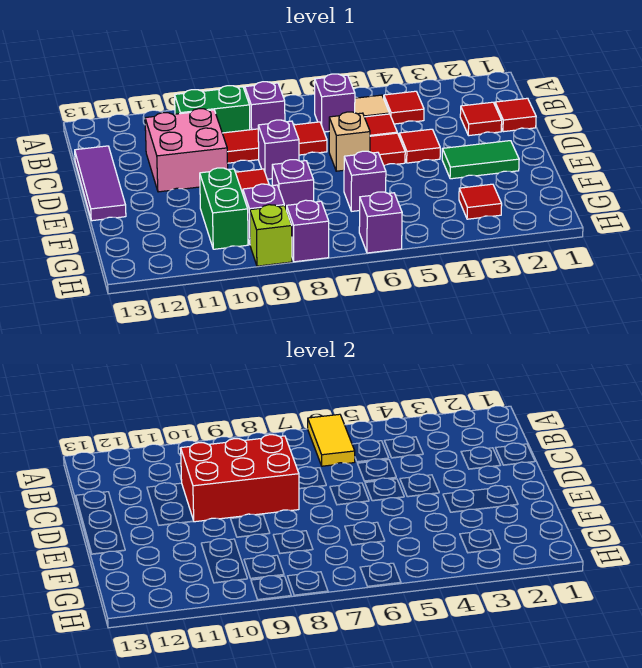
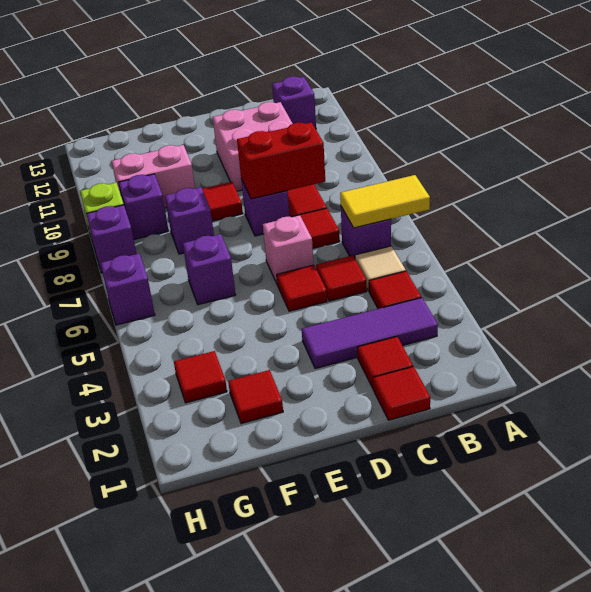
purple 1x1 brick [245,82,285,130] -> purple 1x1 brick moved to [272,76,316,129]
green 1x2 brick [175,86,250,133] -> none
red 2x3 brick [181,435,299,522] -> red 1x2 brick [237,122,325,199]
purple 1x3 tile [75,146,126,221] -> purple 1x3 tile moved to [302,298,438,369]
red 1x1 tile [399,129,440,163] -> red 1x1 tile moved to [228,370,283,424]
tan 1x1 brick [329,112,370,171] -> pink 1x1 brick [263,215,314,285]
green 1x2 tile [442,141,519,179] -> none
green 1x2 brick [200,168,248,249] -> pink 1x2 brick [112,145,195,208]

